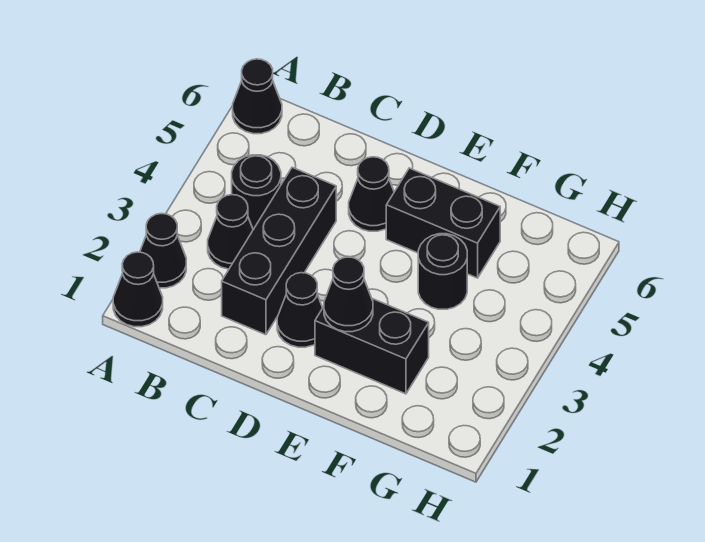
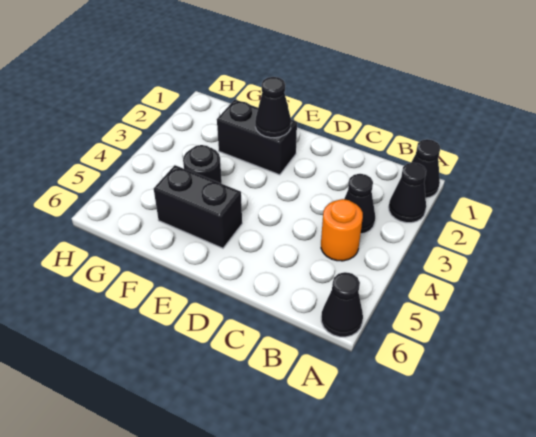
black 1x1 round brick [232,155,281,230] -> orange 1x1 round brick [321,199,363,261]
black 1x3 brick [222,167,336,335] -> none
black 1x1 cone [277,273,323,347] -> none
black 1x1 cone [349,157,394,231] -> none

